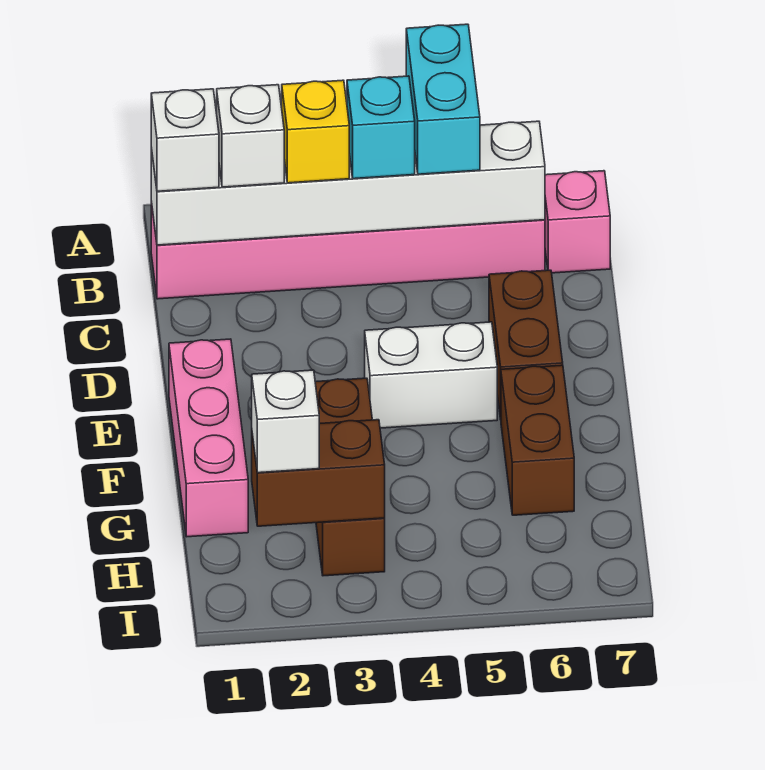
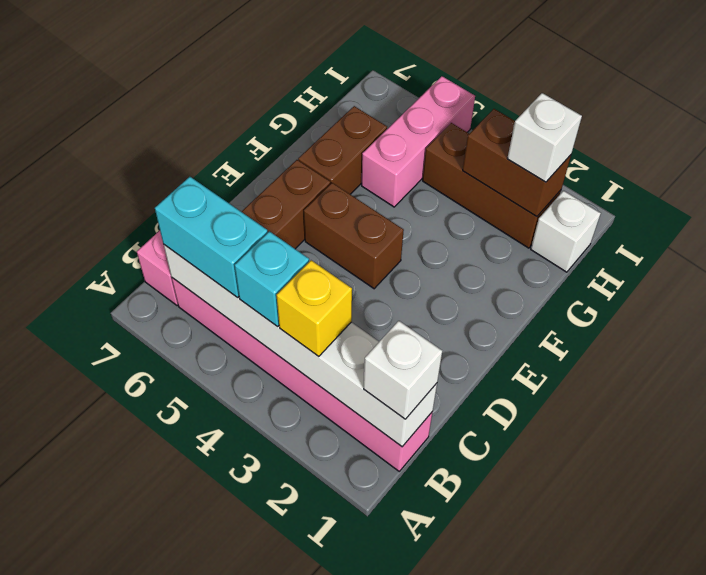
cyan 1x2 brick [406,24,480,174] -> cyan 1x2 brick turned to [155,177,268,298]
white 1x1 brick [217,85,284,187] -> white 1x1 brick moved to [531,191,601,272]
pink 1x3 brick [169,339,248,537] -> pink 1x3 brick moved to [362,76,475,207]
white 1x2 brick [365,322,497,428] -> brown 1x2 brick [304,183,404,289]
brown 1x3 brick [315,378,385,576] -> brown 1x3 brick turned to [423,123,561,248]

